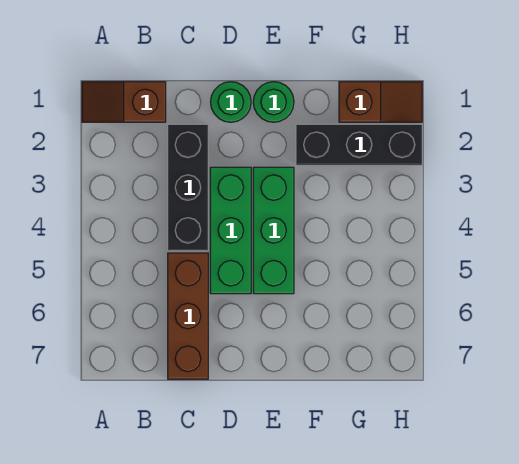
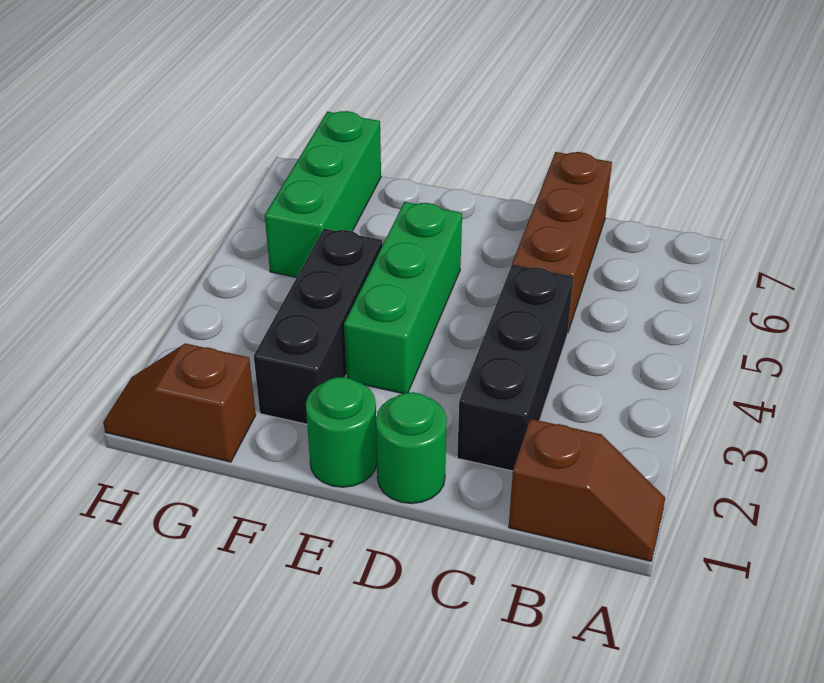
green 1x3 brick [210,167,251,294] -> green 1x3 brick moved to [265,111,381,277]
black 1x3 brick [296,124,422,165] -> black 1x3 brick turned to [254,229,382,424]

